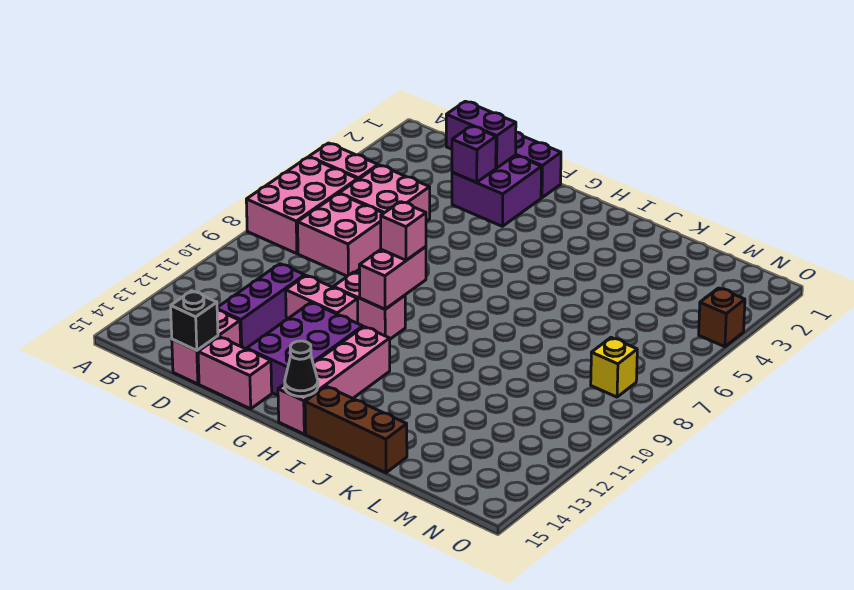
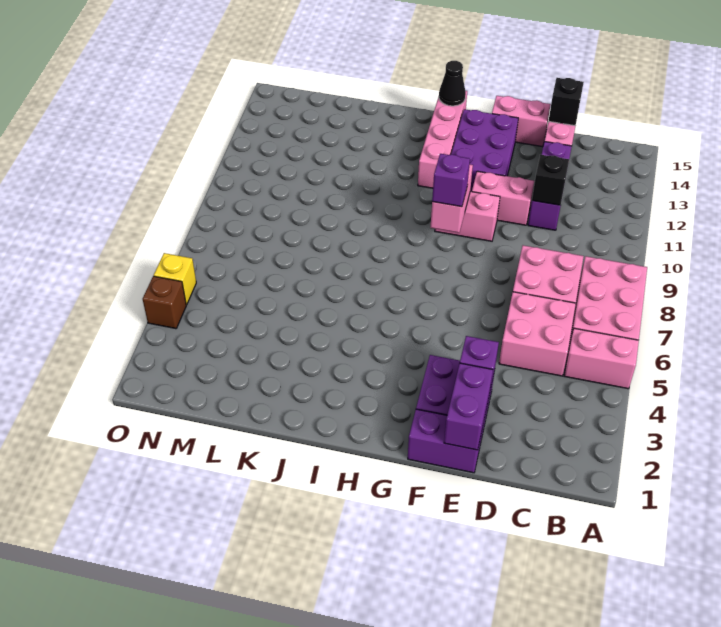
purple 1x2 brick [446,101,516,168] -> purple 1x2 brick turned to [444,363,493,450]
none -> black 1x1 brick [532,155,569,205]
pink 1x1 brick [381,202,426,260] -> purple 1x1 brick [432,154,470,207]
brown 1x3 brick [305,386,407,473] -> none
yellow 1x1 brick [591,338,637,397] -> yellow 1x1 brick moved to [154,253,196,305]

